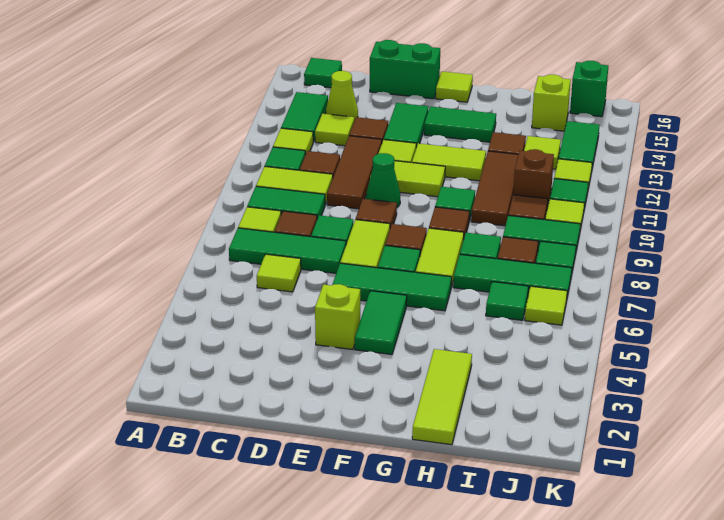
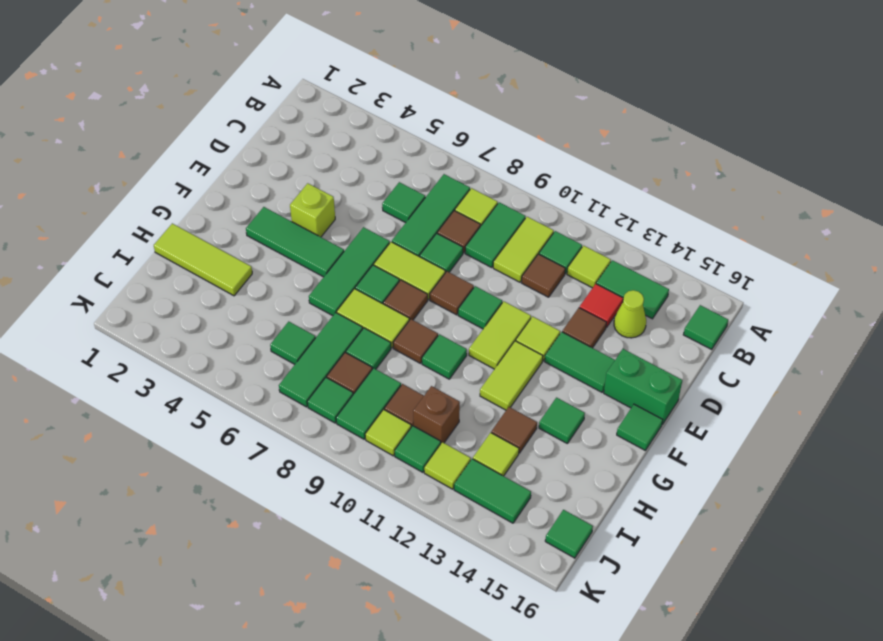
lime 1x1 tile [257,254,301,292] -> green 1x1 tile [382,182,425,223]
lime 1x1 tile [315,114,354,146] -> red 1x1 tile [579,284,623,328]
brown 1x3 tile [327,136,382,209] -> none
green 1x2 brick [370,40,440,99] -> green 1x2 brick turned to [604,349,682,424]
green 1x1 cone [366,153,400,207] -> green 1x1 tile [458,286,502,329]
green 1x2 tile [355,291,407,355] -> green 1x3 tile [246,207,344,277]
green 1x2 tile [424,106,496,142] -> green 1x1 tile [539,398,585,443]
lime 1x1 tile [436,72,473,102] -> green 1x1 tile [617,404,663,450]
brown 1x3 tile [471,151,518,226] -> none
lime 1x1 brick [532,75,571,131] -> none
lime 1x1 tile [525,286,567,325] -> none
green 1x1 brick [570,61,608,117] -> green 1x1 tile [545,510,593,558]

